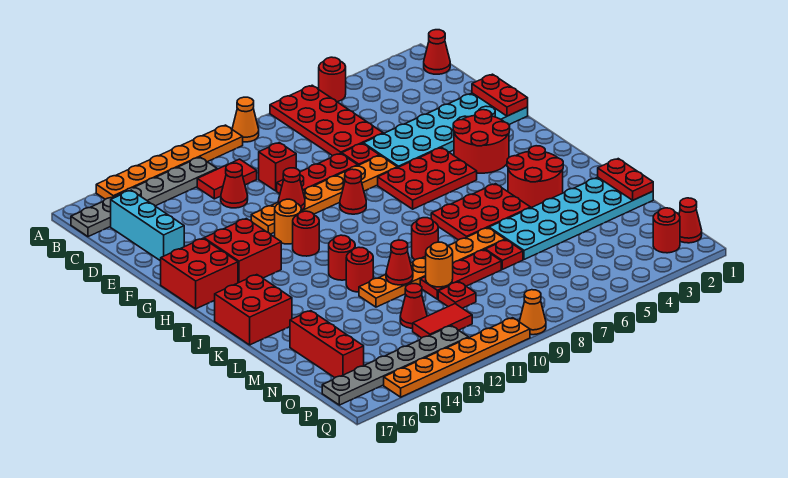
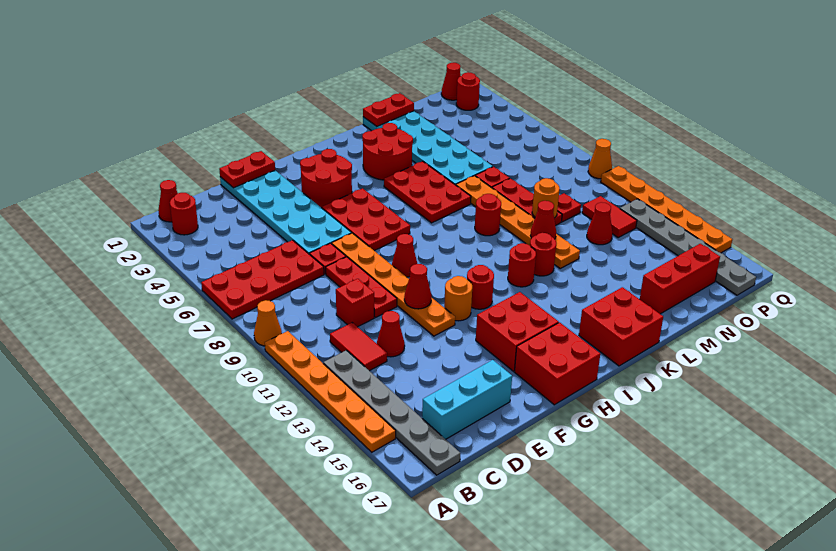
red 1x1 round brick [319,57,346,102] -> red 1x1 round brick moved to [170,193,198,235]

